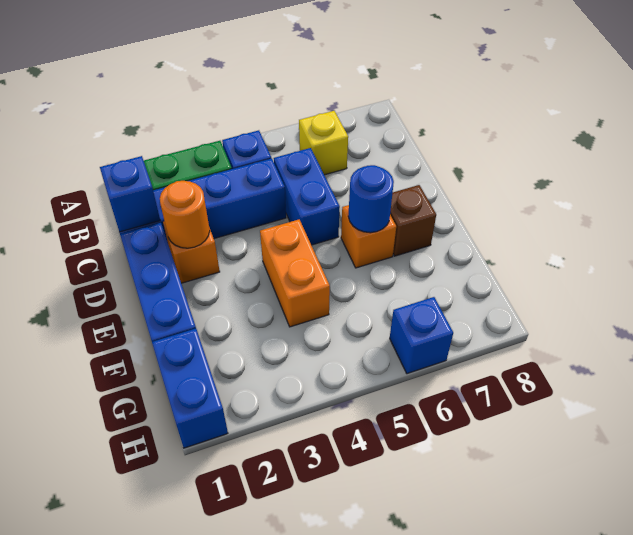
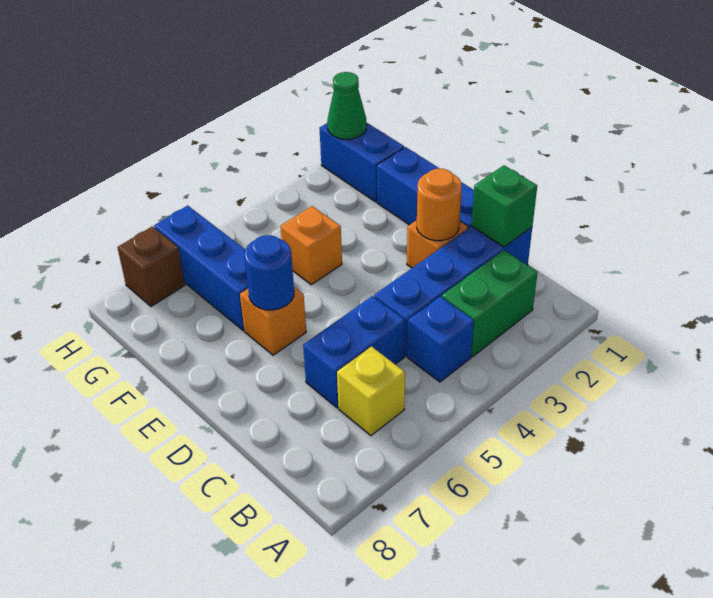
blue 1x1 brick [100,156,160,232] -> green 1x1 brick [471,165,537,247]
blue 1x2 brick [274,148,340,245] -> blue 1x2 brick turned to [303,296,405,408]
orange 1x2 brick [260,219,330,327] -> orange 1x1 brick [280,206,342,285]
brown 1x1 brick [390,185,436,256] -> brown 1x1 brick moved to [117,227,185,306]
none -> green 1x1 cone [327,72,367,139]
blue 1x1 brick [390,297,453,374] -> blue 1x3 brick [154,205,248,331]

